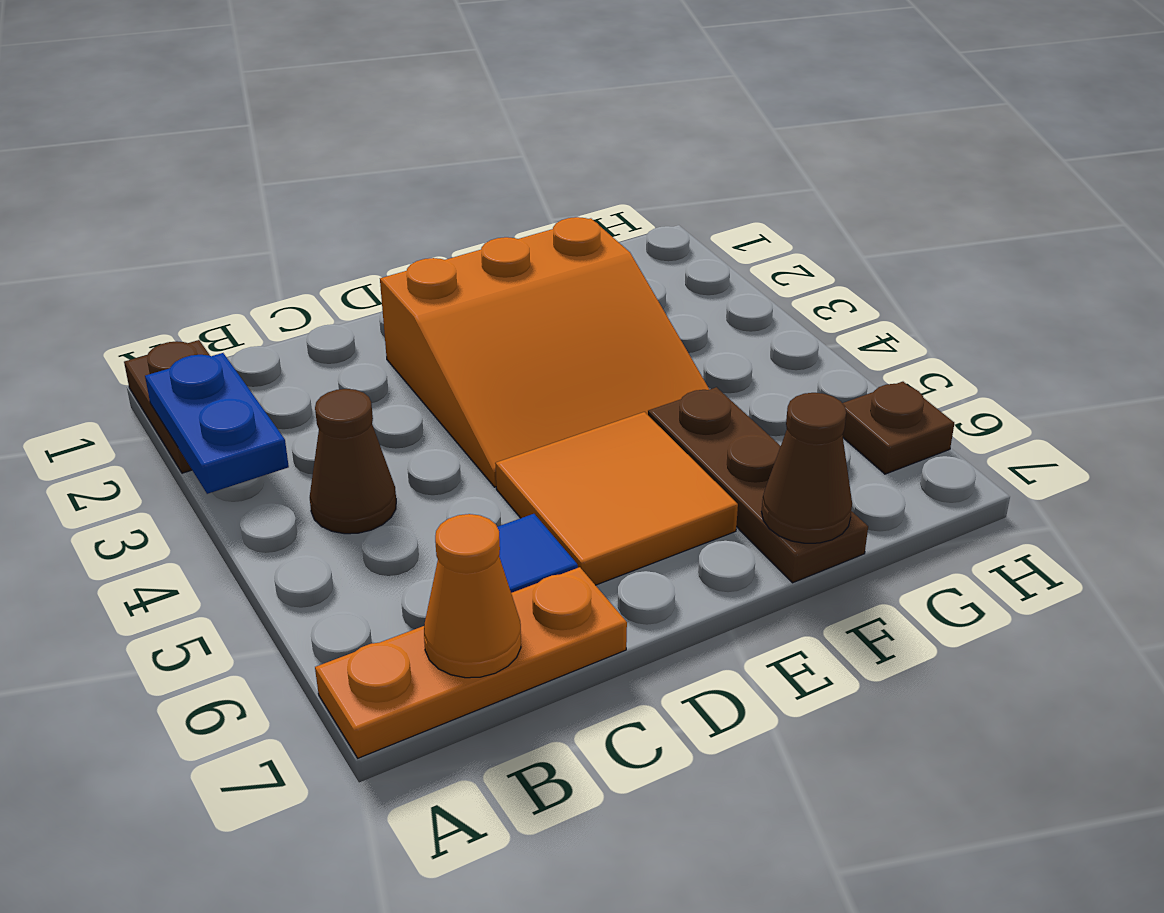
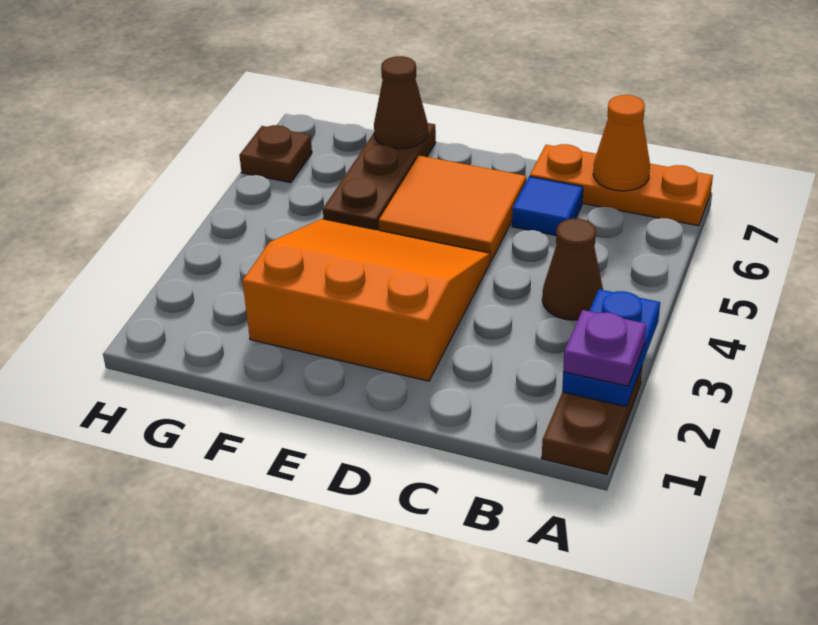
none -> purple 1x1 plate [563,310,646,386]

